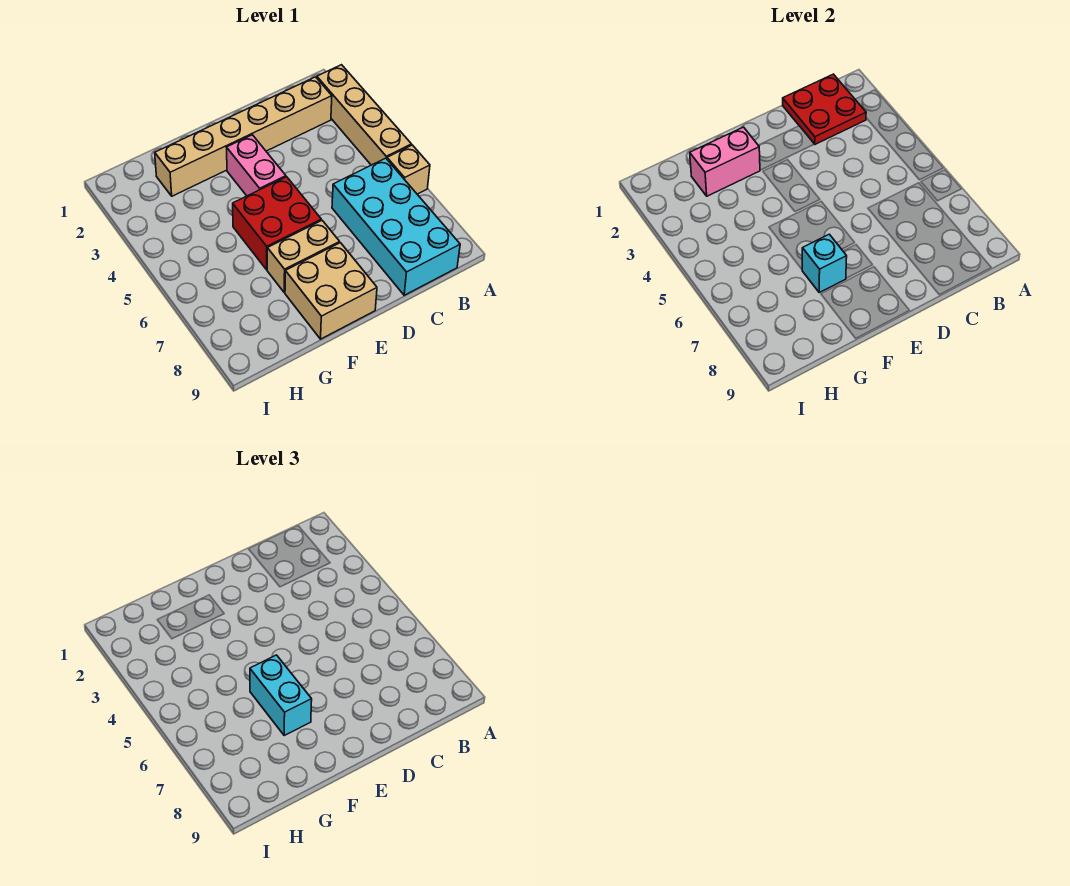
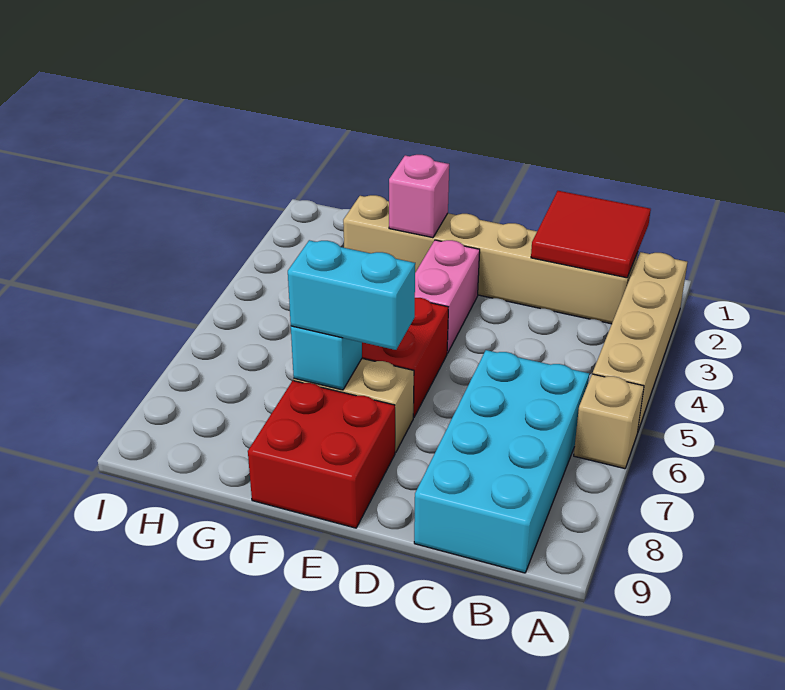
red 2x2 plate [783,74,866,144] -> red 2x2 tile [531,191,651,278]
tan 2x2 brick [285,243,377,339] -> red 2x2 brick [248,381,395,528]
pink 1x2 brick [690,127,760,196] -> pink 1x1 brick [389,155,449,238]
cyan 1x2 brick [250,655,312,735] -> cyan 1x2 brick turned to [288,240,415,350]

